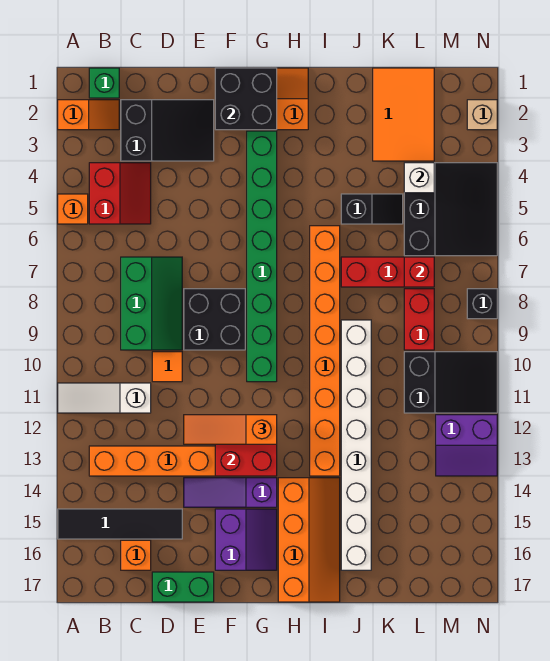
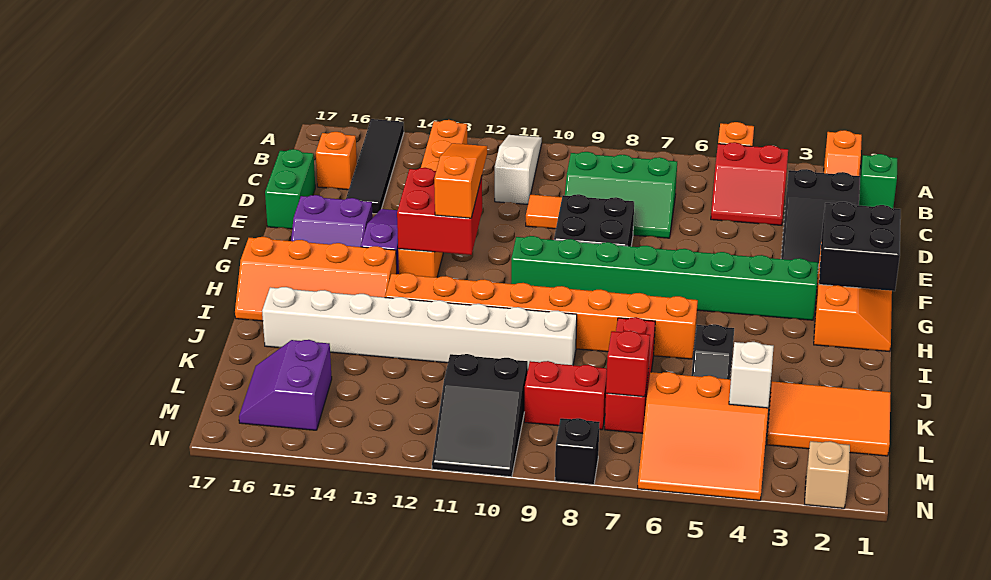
black 3x3 slope [404,163,497,256] -> orange 3x3 slope [637,372,768,500]
purple 2x2 slope [436,415,497,476] -> purple 2x2 slope moved to [239,340,332,430]

